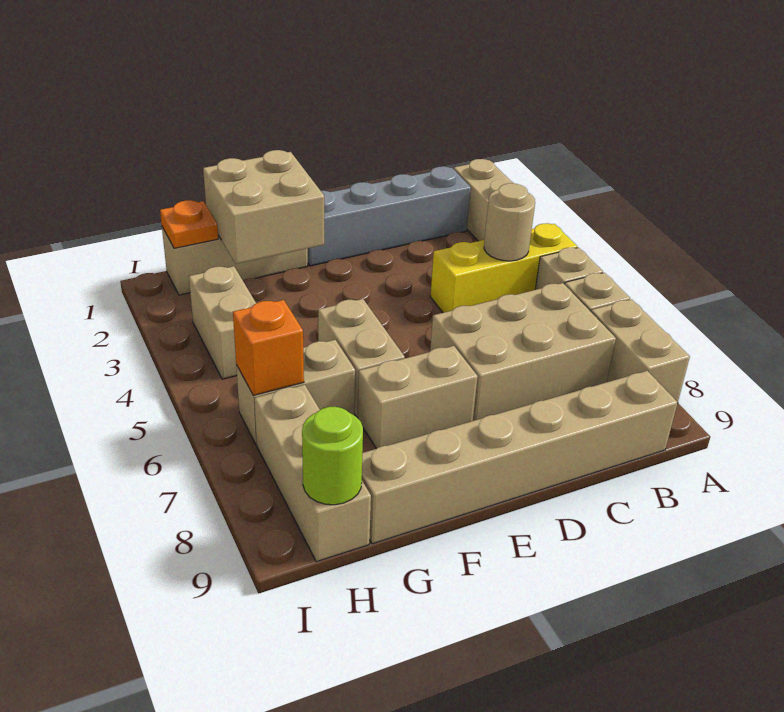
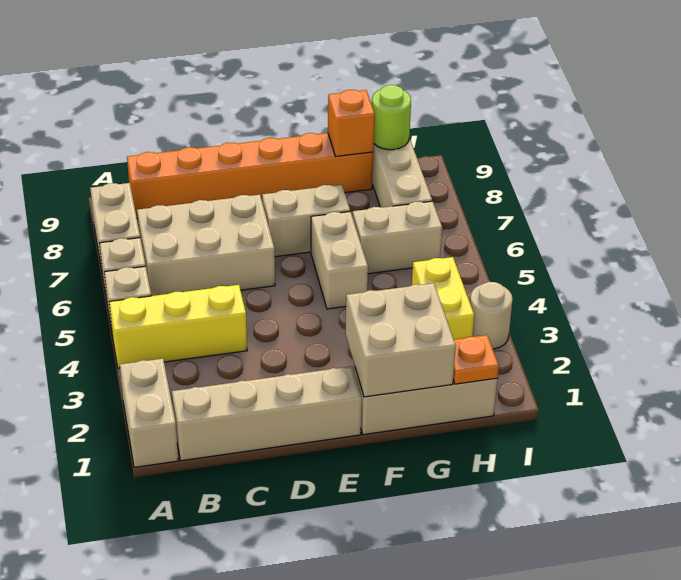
grey 1x4 brick [308,166,471,266] -> tan 1x4 brick [172,366,362,461]
tan 1x1 round brick [484,183,535,261] -> tan 1x1 round brick moved to [470,282,513,349]
tan 1x6 brick [362,371,678,544] -> orange 1x6 brick [127,133,373,218]
tan 1x2 brick [189,266,256,379] -> yellow 1x2 brick [412,257,474,339]
orange 1x1 brick [233,300,304,396] -> orange 1x1 brick moved to [328,90,375,156]

